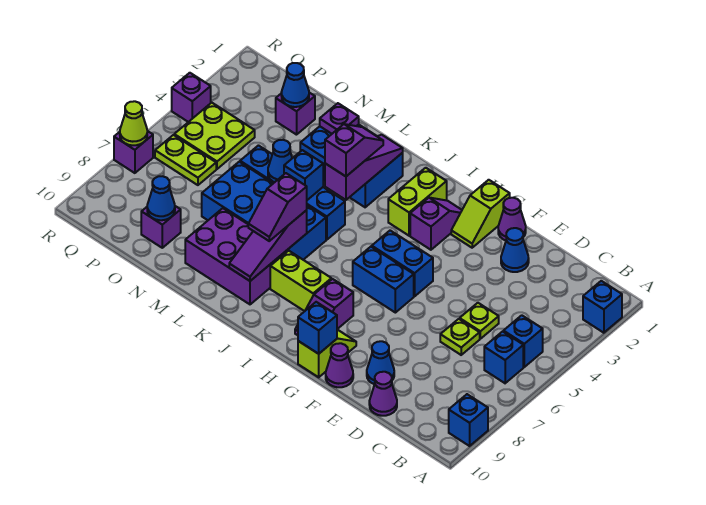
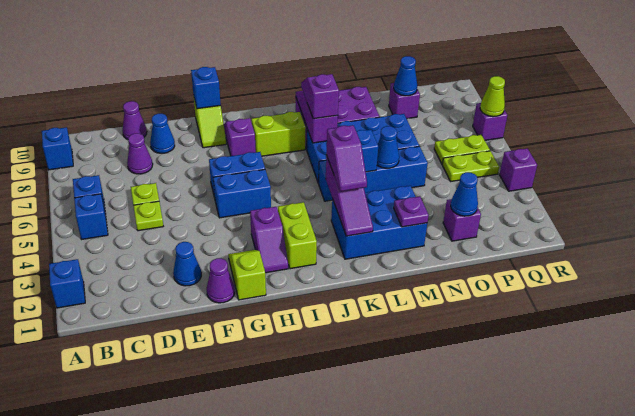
purple 1x1 cone [326,343,353,387] -> purple 1x1 cone moved to [127,133,153,174]
lime 2x2 plate [174,103,255,169] -> lime 1x2 plate [442,151,499,182]

